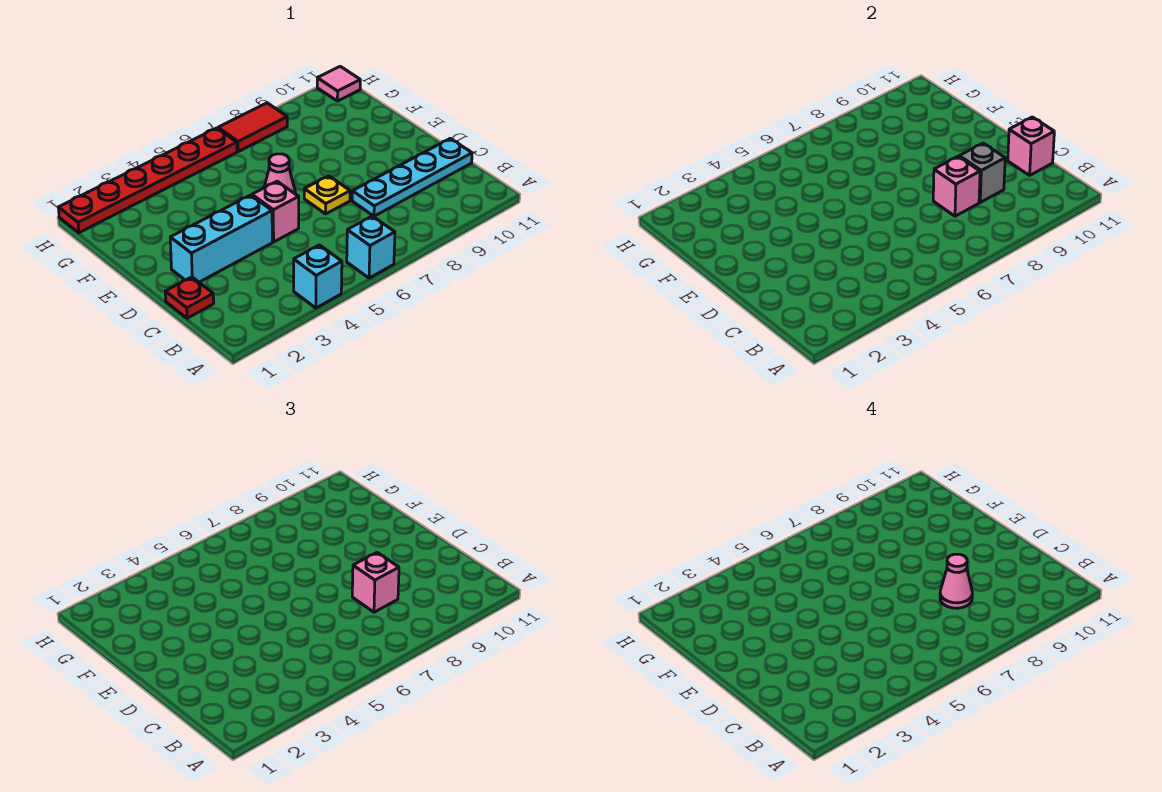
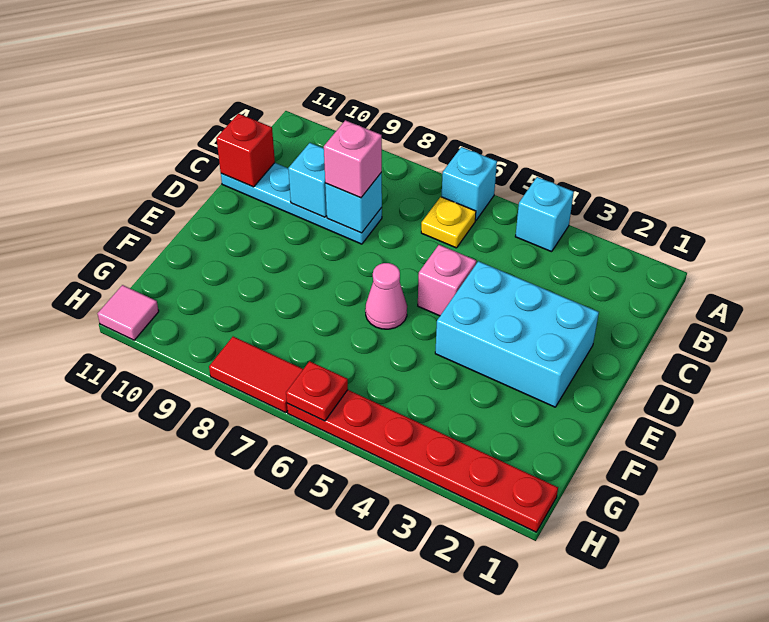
red 1x1 plate [165,277,214,318] -> red 1x1 plate moved to [286,361,348,421]
pink 1x1 brick [933,157,980,216] -> cyan 1x1 brick [325,173,382,233]
pink 1x1 cone [940,554,972,608] -> none
grey 1x1 brick [959,143,1005,202] -> cyan 1x1 brick [288,143,327,217]
pink 1x1 brick [1008,117,1054,175] -> red 1x1 brick [216,114,275,187]
cyan 1x3 brick [170,195,272,282] -> cyan 2x3 brick [435,261,599,407]
yellow 1x1 plate [304,176,350,214] -> yellow 1x1 plate moved to [421,197,476,248]

